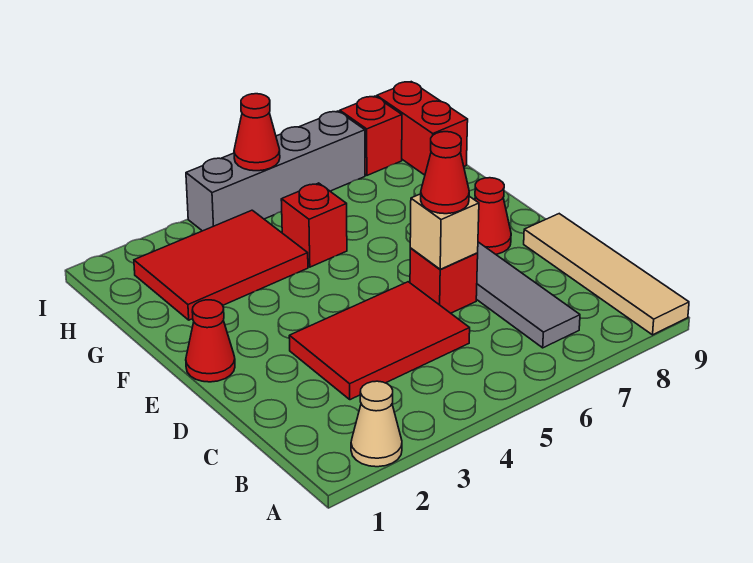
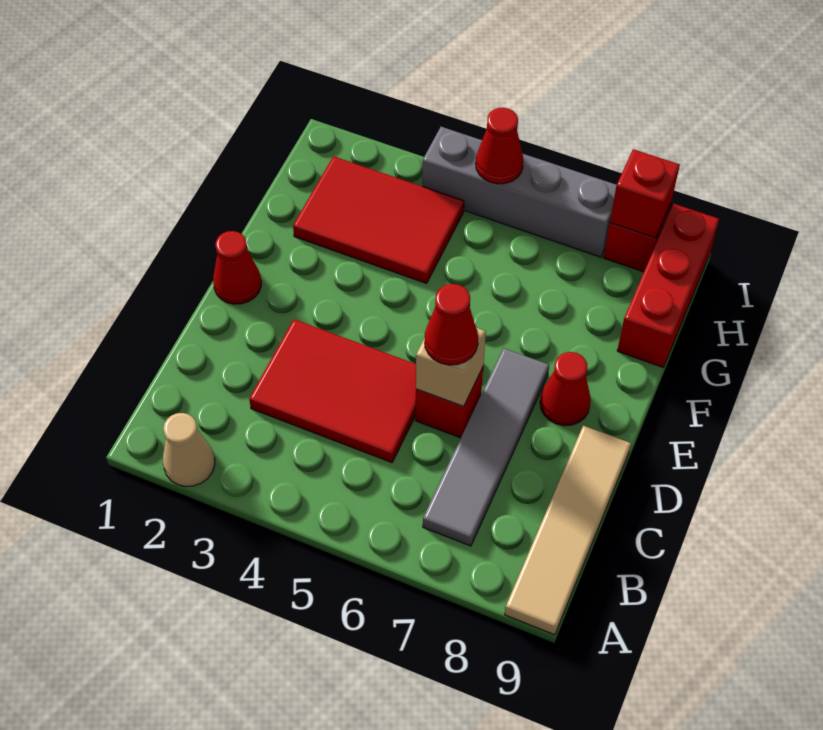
red 1x1 brick [281,183,347,267] -> red 1x1 brick moved to [610,149,680,238]
red 1x2 brick [377,82,468,175] -> red 1x3 brick [617,204,719,367]

